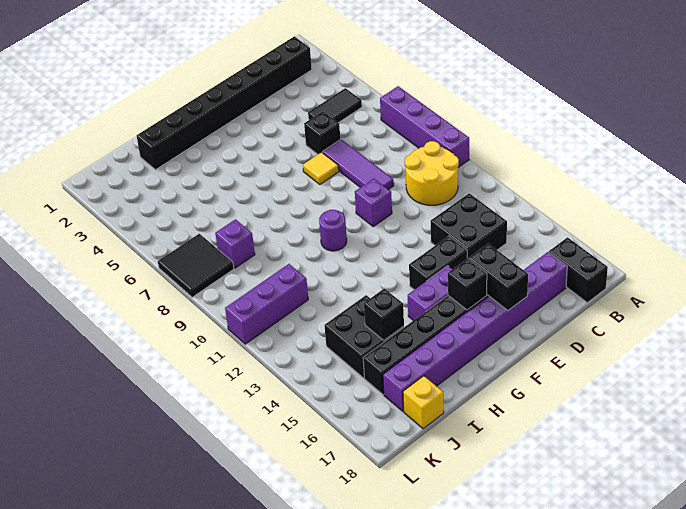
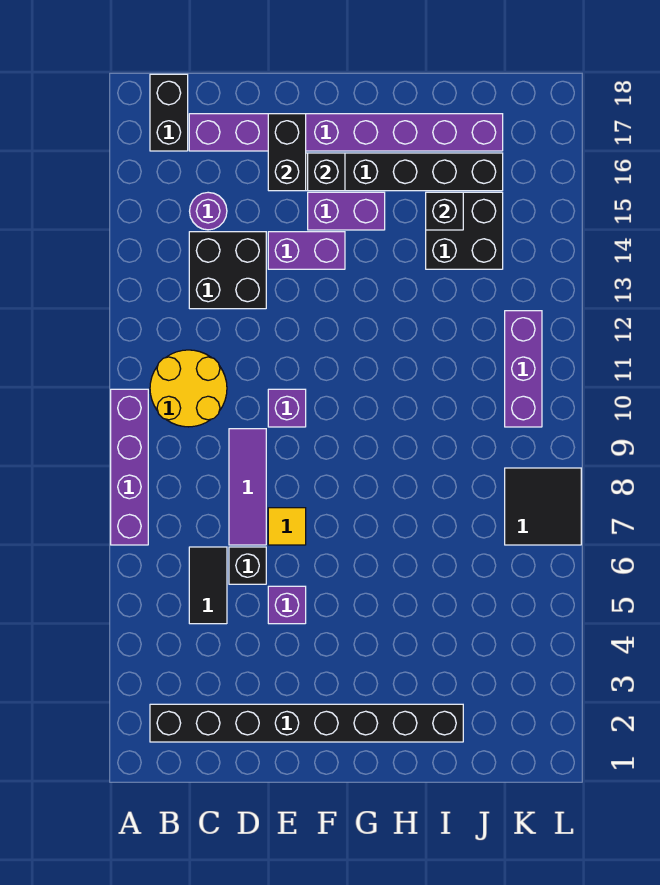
black 1x2 tile [308,88,362,123] -> black 1x2 tile turned to [189,547,227,624]
black 1x2 brick [409,236,467,290] -> purple 1x2 brick [268,232,345,269]
purple 1x1 round brick [319,210,347,251] -> purple 1x1 round brick moved to [190,192,227,230]
purple 1x1 brick [215,219,255,268] -> purple 1x1 brick moved to [268,586,306,624]
purple 1x3 brick [225,264,308,344] -> purple 1x3 brick turned to [505,311,542,427]
yellow 1x1 brick [403,376,444,429] -> none

